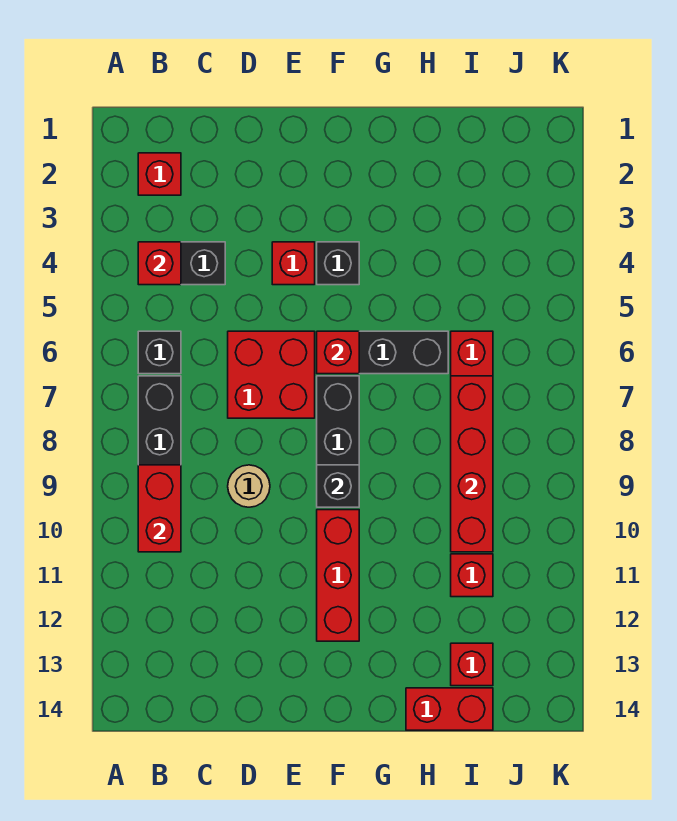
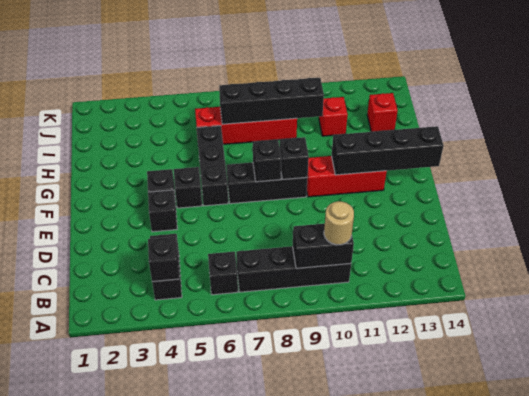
red 1x1 brick [138,153,181,195] -> none
red 1x1 brick [138,242,181,285] -> black 1x1 brick [148,237,180,282]
red 1x2 brick [138,465,181,552] -> black 1x2 brick [293,224,354,268]
red 2x2 brick [228,331,315,418] -> none
tan 1x1 round brick [228,465,270,507] -> tan 1x1 round brick moved to [324,201,354,245]
red 1x1 brick [272,242,315,285] -> black 1x1 brick [148,190,177,232]
none -> black 1x1 brick [174,167,202,208]
red 1x1 brick [317,331,359,374] -> none
none -> black 1x1 brick [253,139,281,182]
none -> black 1x4 brick [332,126,444,175]
red 1x2 brick [406,688,493,730] -> none
red 1x4 brick [451,376,493,552] -> black 1x4 brick [219,78,324,124]

